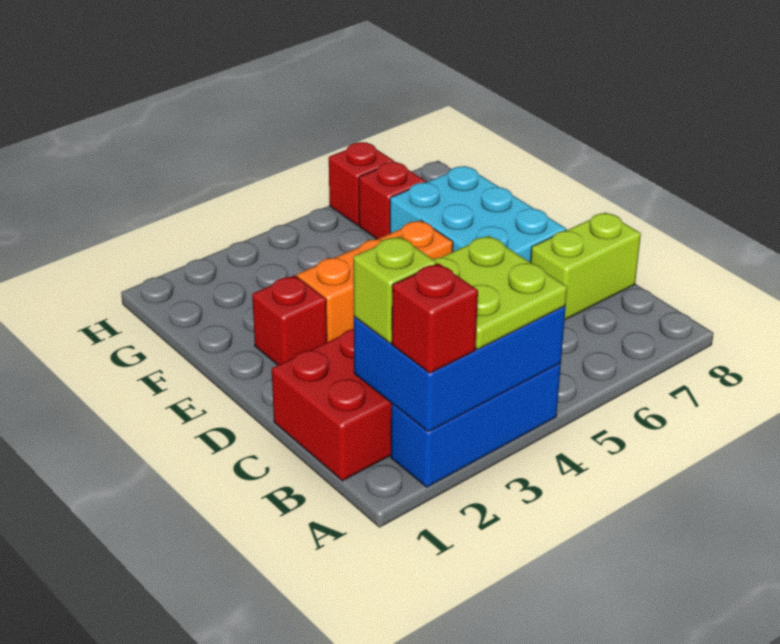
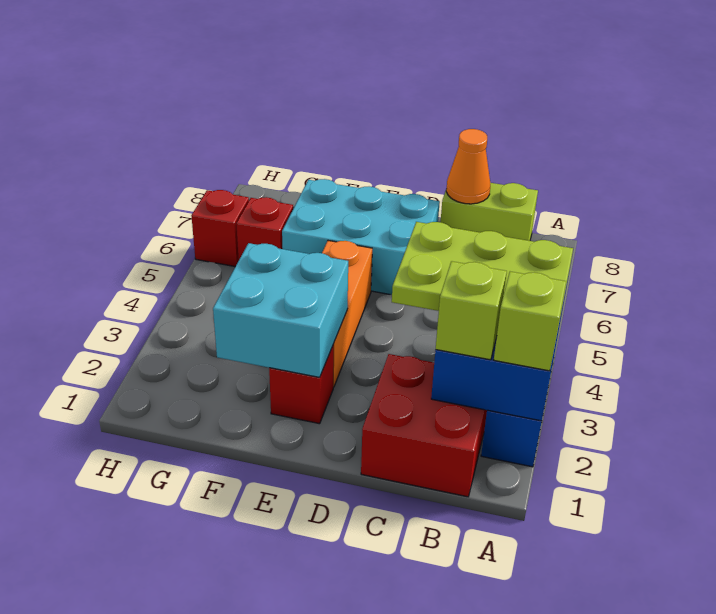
red 1x1 brick [392,263,478,373] -> lime 1x1 brick [494,272,566,371]
lime 2x2 plate [433,236,567,349] -> lime 2x3 plate [392,222,573,316]
lime 1x2 brick [531,212,641,320] -> lime 1x2 brick turned to [441,183,538,241]
none -> orange 1x1 cone [446,129,490,204]
none -> cyan 2x2 brick [213,243,348,377]

